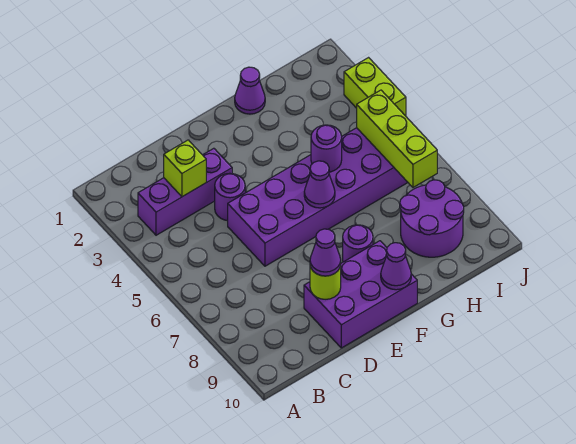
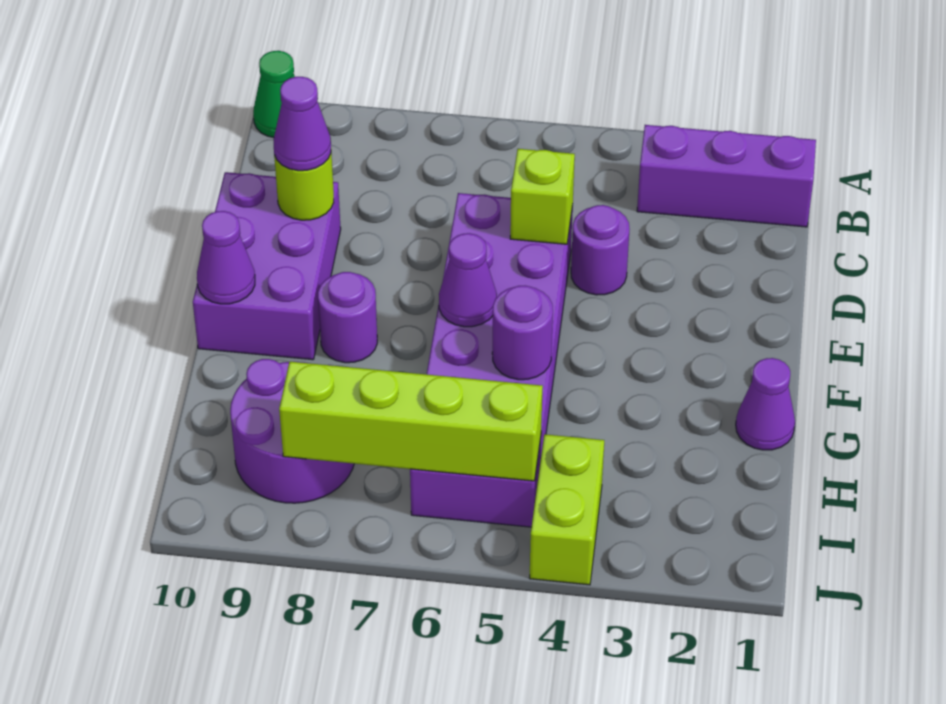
none -> green 1x1 cone [253,51,295,138]
purple 1x3 brick [138,148,232,235] -> purple 1x3 brick turned to [637,125,816,227]
lime 1x1 brick [164,140,206,197] -> lime 1x1 brick moved to [510,149,575,244]
lime 1x3 brick [357,90,437,187] -> lime 1x4 brick [279,362,543,481]
lime 1x2 brick [344,58,406,116] -> lime 1x2 brick turned to [530,434,604,585]

